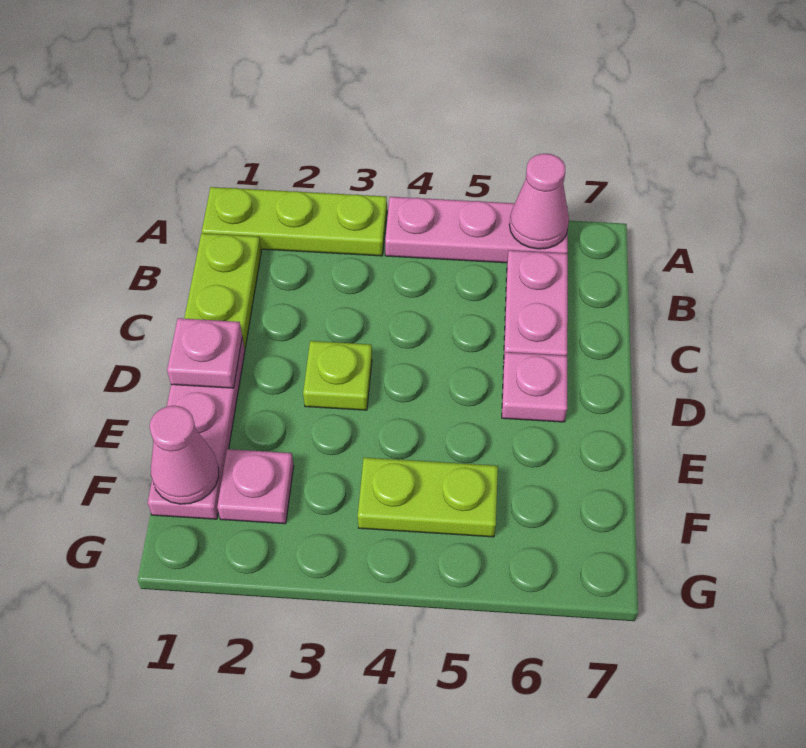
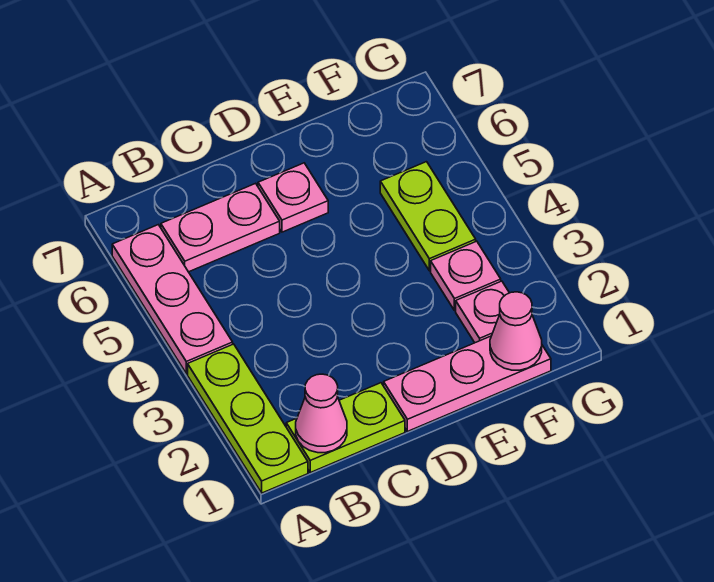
pink 1x1 cone [509,154,569,249] -> pink 1x1 cone moved to [296,374,347,453]
pink 1x1 plate [167,318,242,388] -> pink 1x1 plate moved to [431,241,501,311]
lime 1x1 plate [303,341,372,410] -> none

